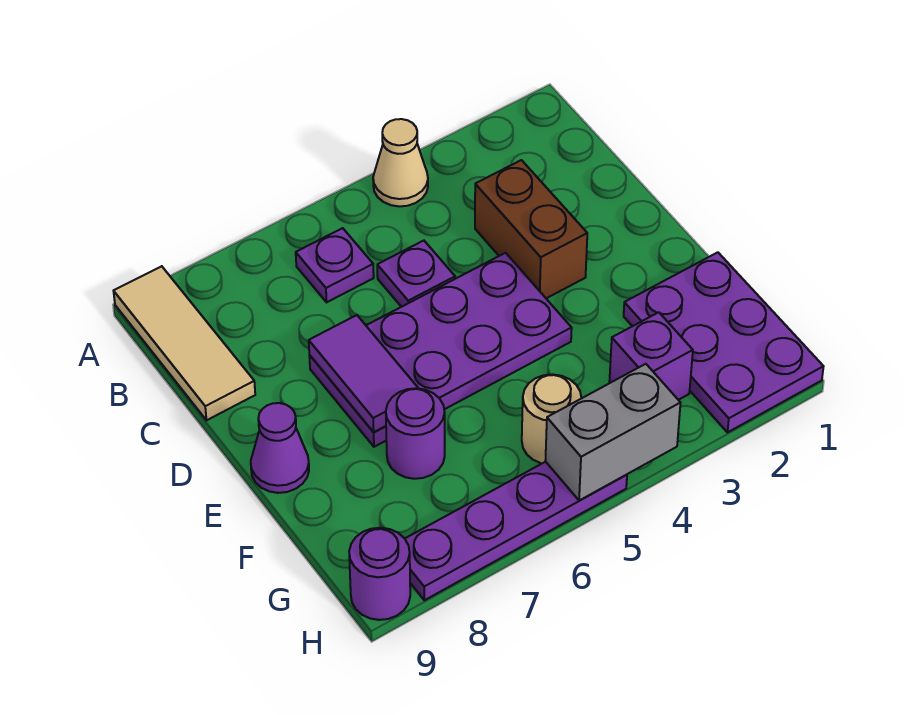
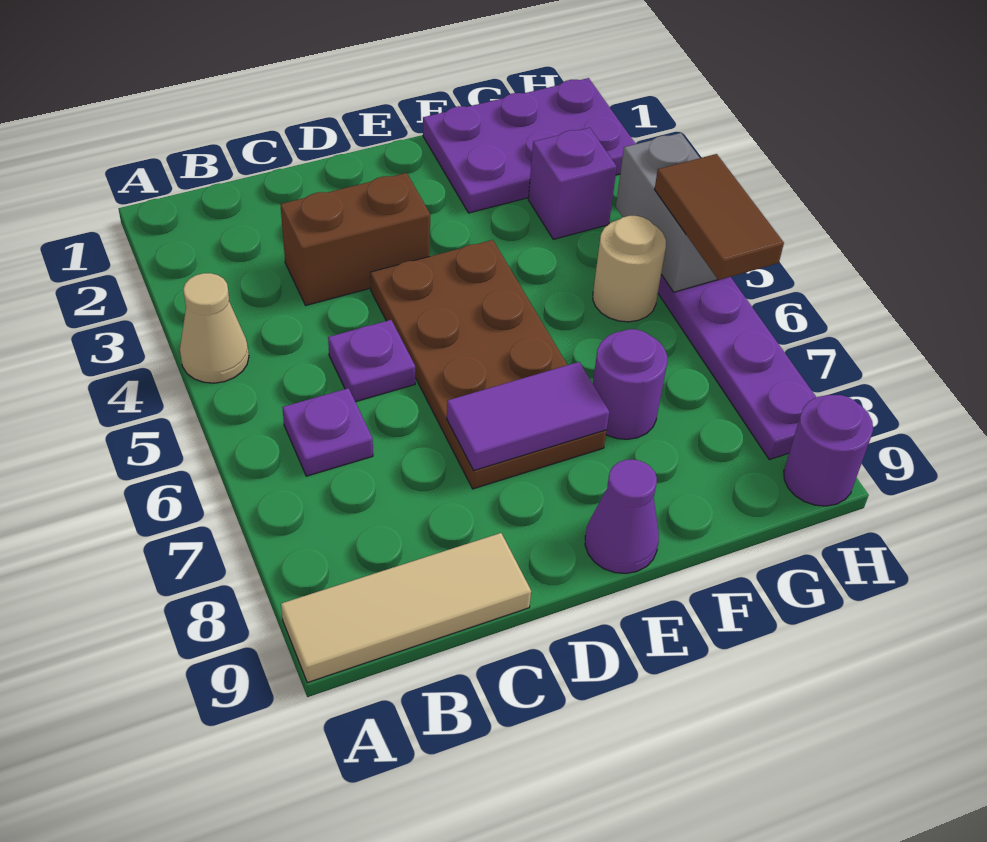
purple 2x4 plate [309,253,572,447] -> brown 2x4 plate [370,240,606,489]
none -> brown 1x2 tile [655,154,784,280]

